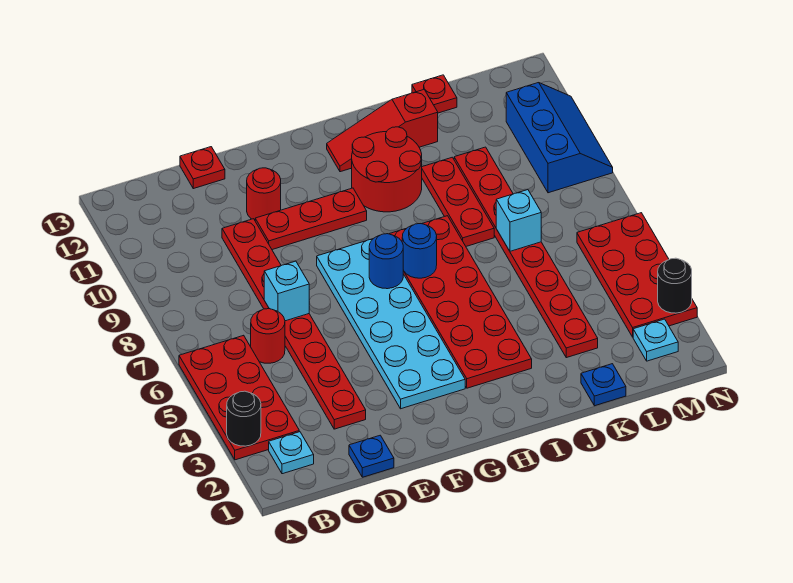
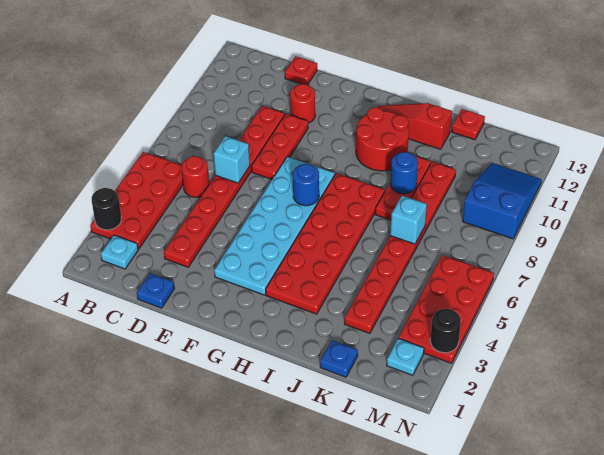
red 1x3 plate [255,188,367,250] -> red 1x3 plate turned to [252,114,308,179]
blue 1x1 round brick [402,224,437,278] -> blue 1x1 round brick moved to [391,152,418,194]
blue 2x3 slope [506,83,613,193] -> blue 2x3 slope turned to [463,163,542,239]

